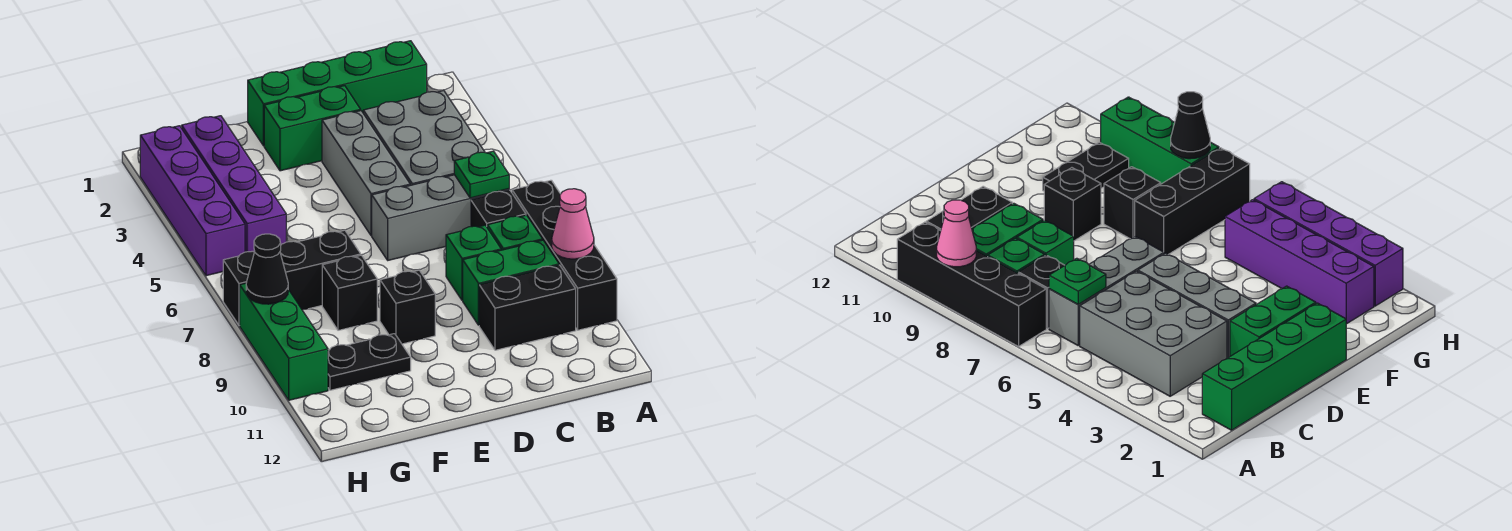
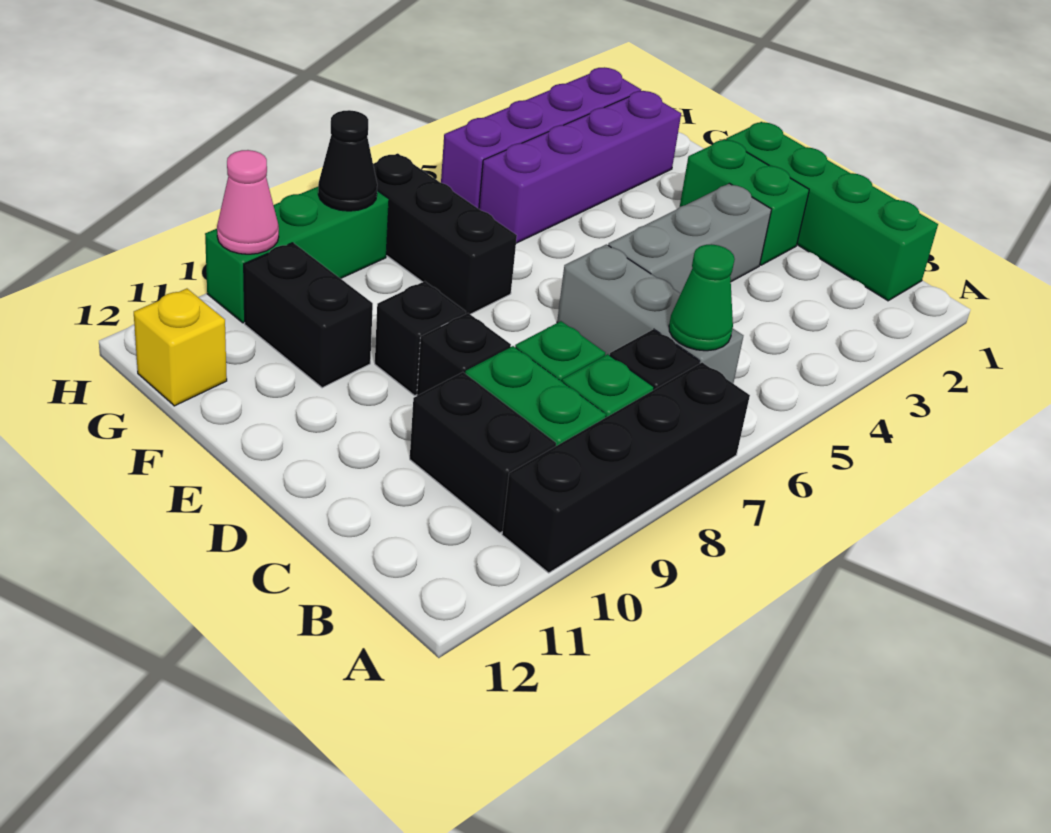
pink 1x1 cone [552,189,594,259] -> pink 1x1 cone moved to [217,150,279,254]
grey 2x3 brick [363,91,484,185] -> none
green 1x1 plate [454,151,509,198] -> green 1x1 cone [669,244,735,351]
black 1x1 brick [322,255,377,330] -> black 1x1 brick moved to [417,313,511,396]
black 1x2 plate [328,334,411,390] -> black 1x2 brick [244,243,373,388]
none -> yellow 1x1 brick [134,289,227,406]

